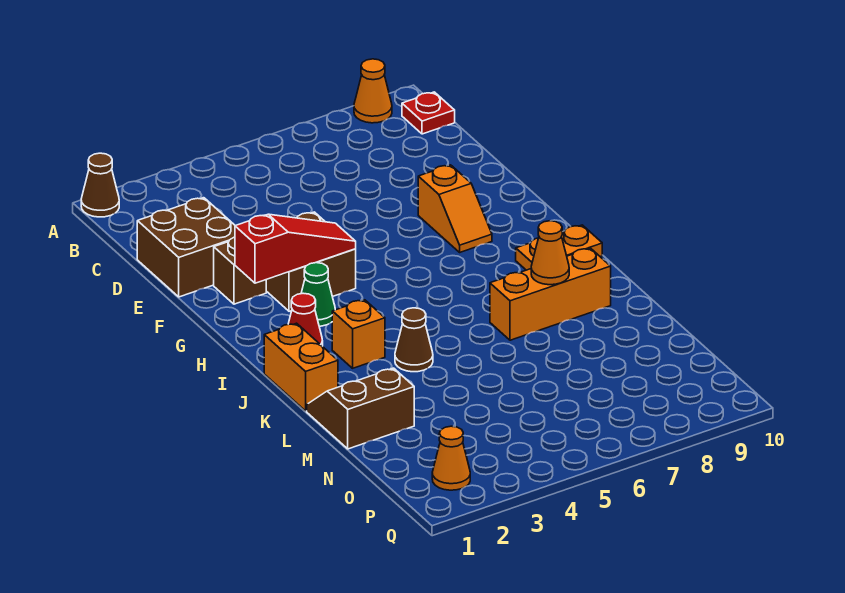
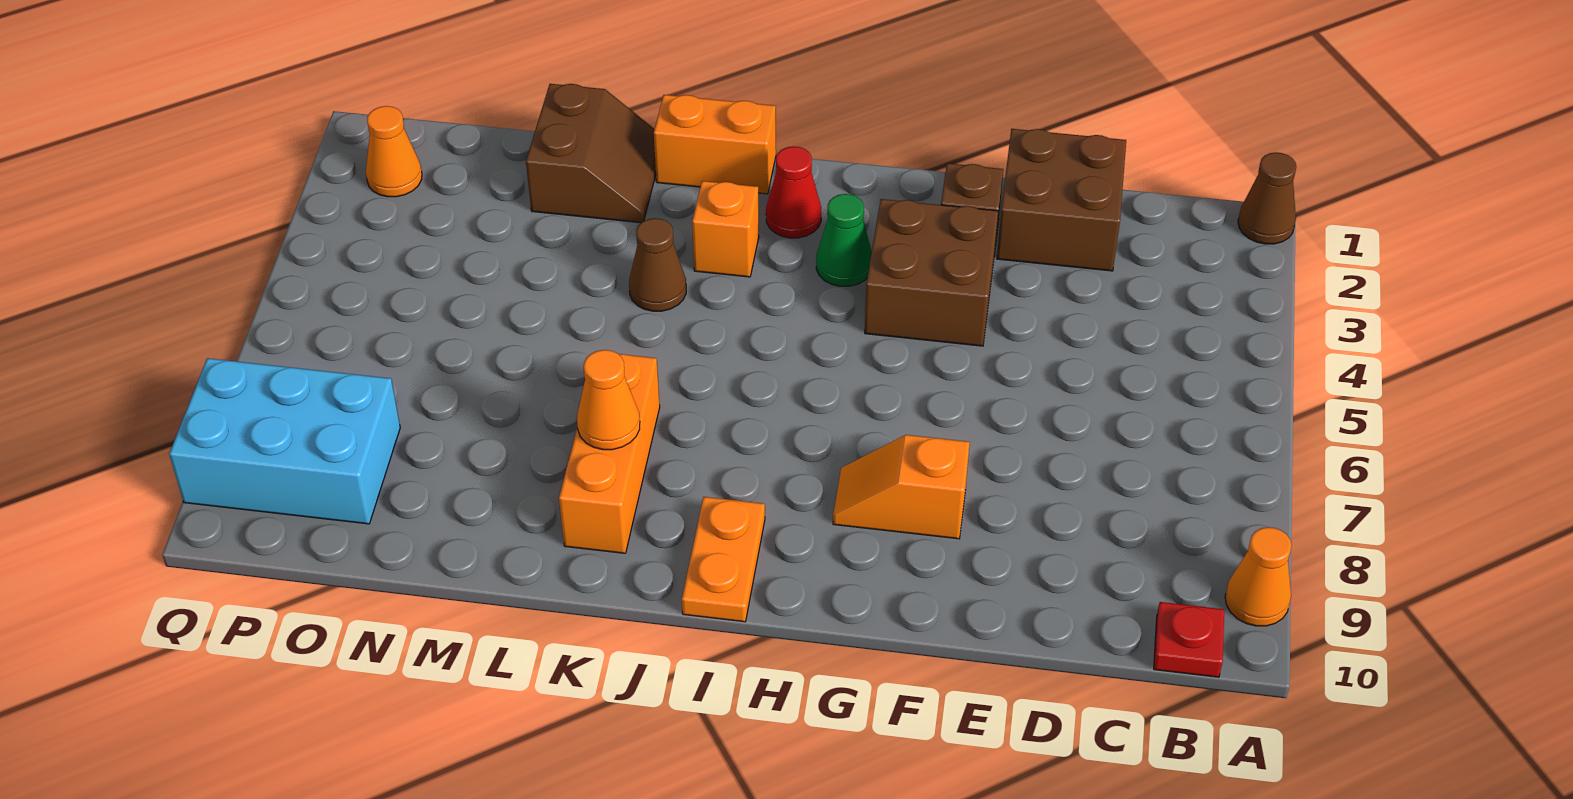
red 1x3 slope [235,214,356,283] -> none
none -> cyan 2x3 brick [169,358,400,524]

